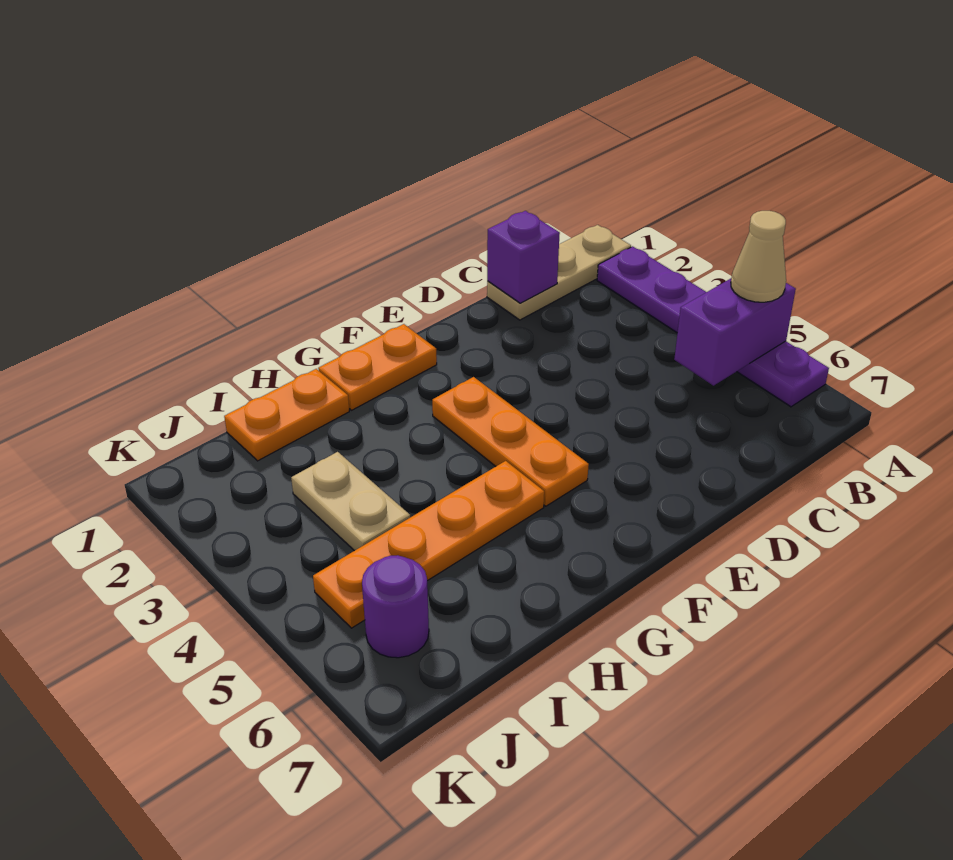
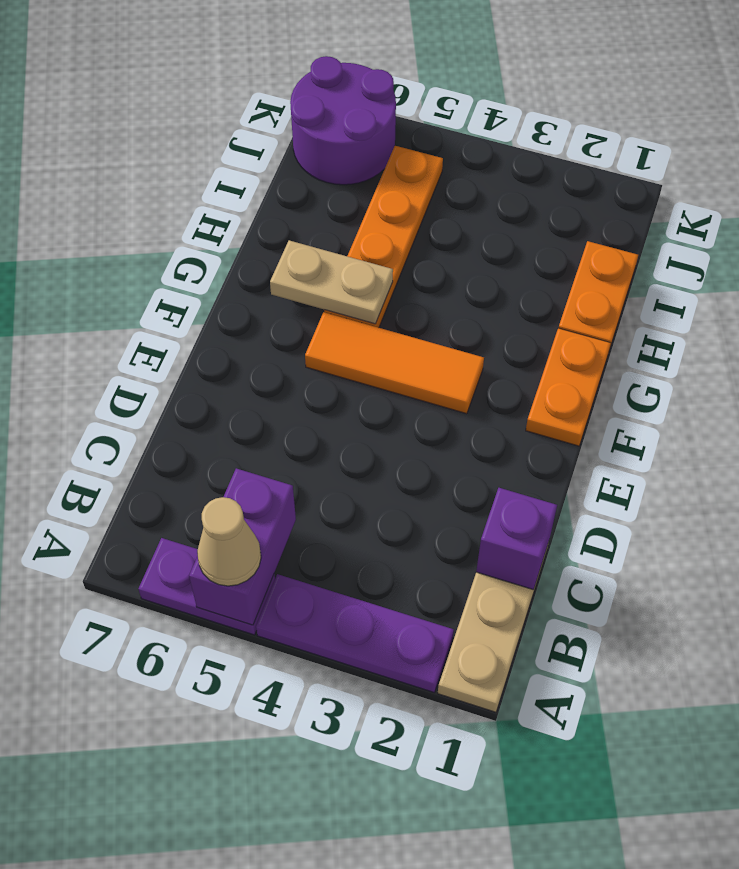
orange 1x3 plate [432,377,589,506] -> orange 1x3 tile [305,312,484,414]
tan 1x2 plate [291,452,410,551] -> tan 1x2 plate moved to [270,240,393,324]
purple 1x1 round brick [362,555,429,658] -> purple 2x2 round brick [290,56,396,185]

